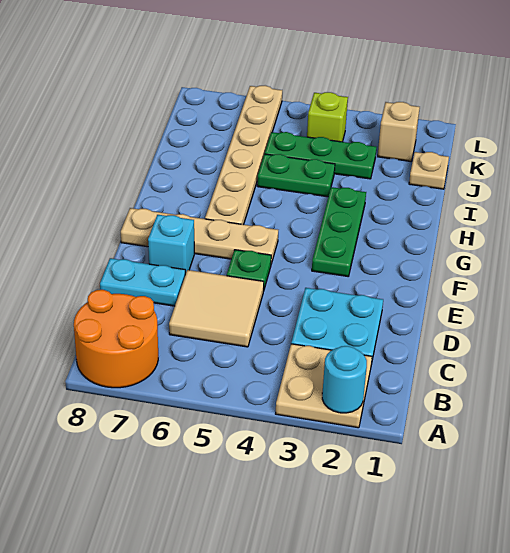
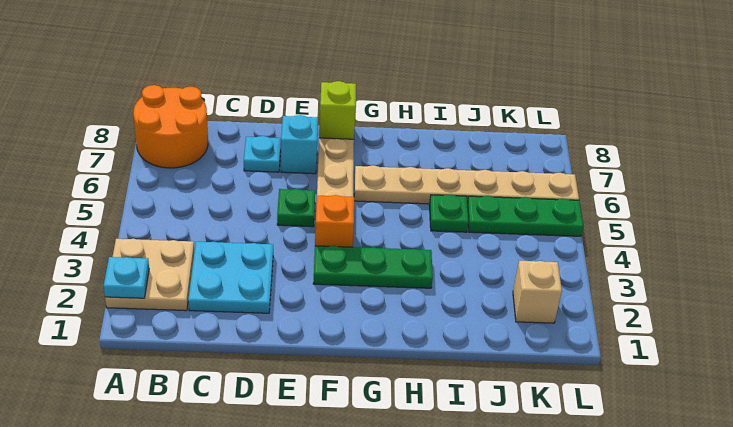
cyan 1x1 round brick [322,346,367,413] -> cyan 1x1 plate [104,257,149,298]
tan 2x2 tile [169,270,264,347] -> none
cyan 1x2 plate [100,258,185,306] -> cyan 1x1 plate [244,136,281,172]
none -> orange 1x1 brick [315,195,354,247]
green 1x2 plate [257,154,335,197] -> green 1x1 plate [429,194,469,232]
tan 1x1 plate [409,152,449,189] -> none
green 1x3 plate [265,132,376,179] -> green 1x3 plate turned to [467,196,583,236]
lime 1x1 brick [307,92,348,142] -> lime 1x1 brick moved to [319,81,356,139]

